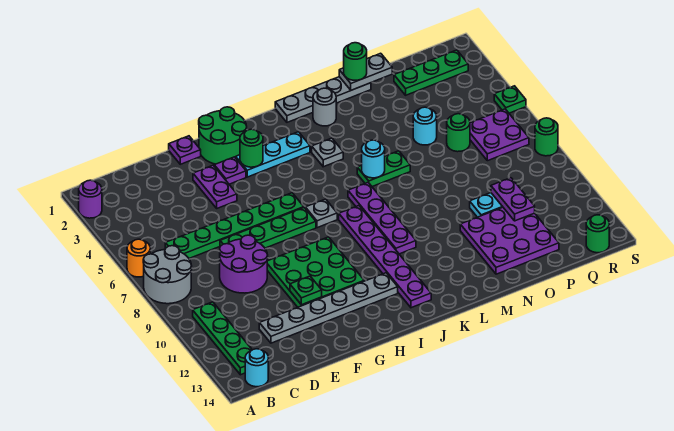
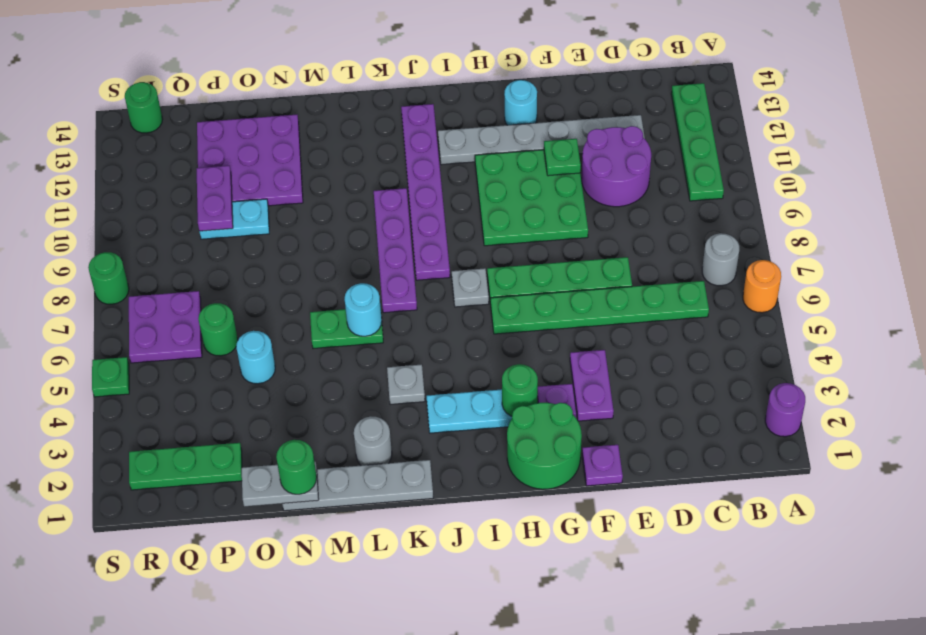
grey 2x2 round brick [143,246,192,304] -> grey 1x1 round brick [702,233,739,286]
cyan 1x1 round brick [245,349,268,387] -> cyan 1x1 round brick moved to [504,80,537,125]
purple 2x2 round brick [220,235,268,293] -> purple 2x2 round brick moved to [582,126,651,207]

